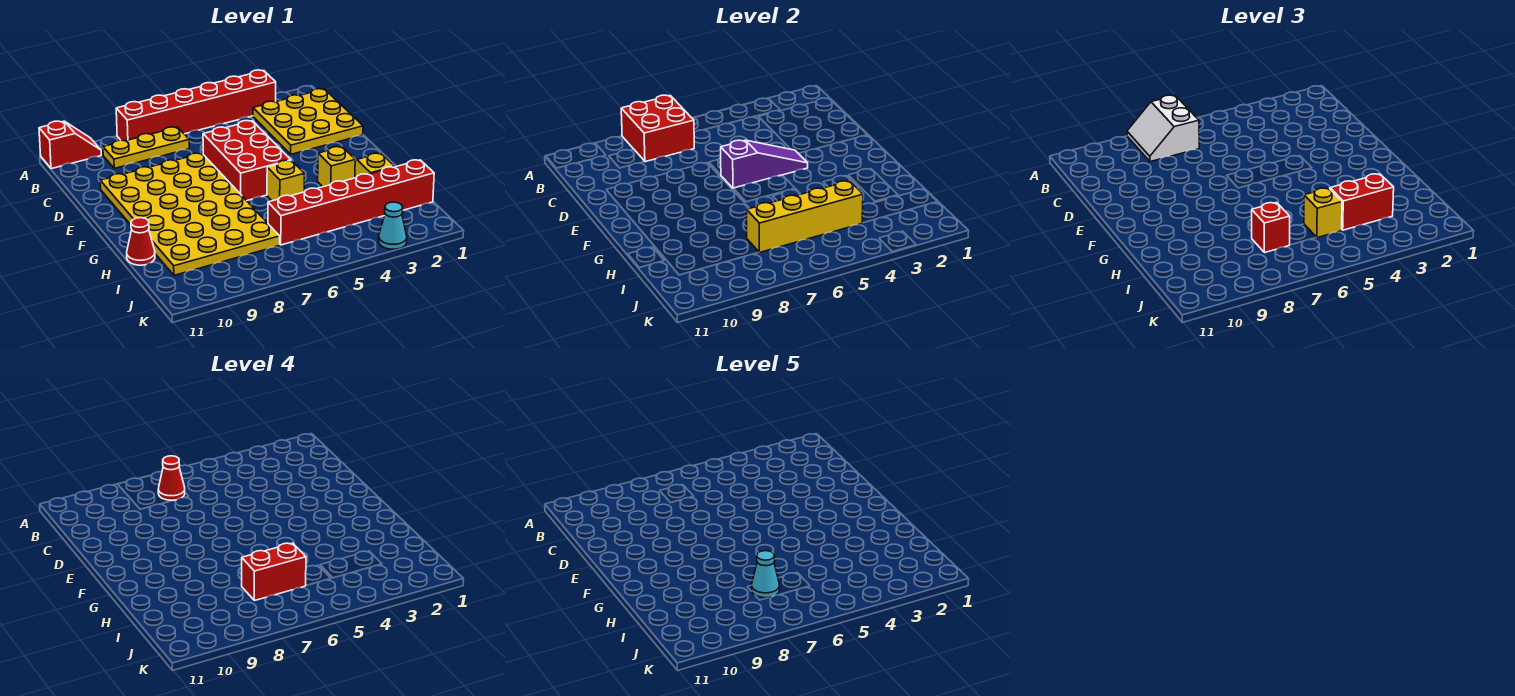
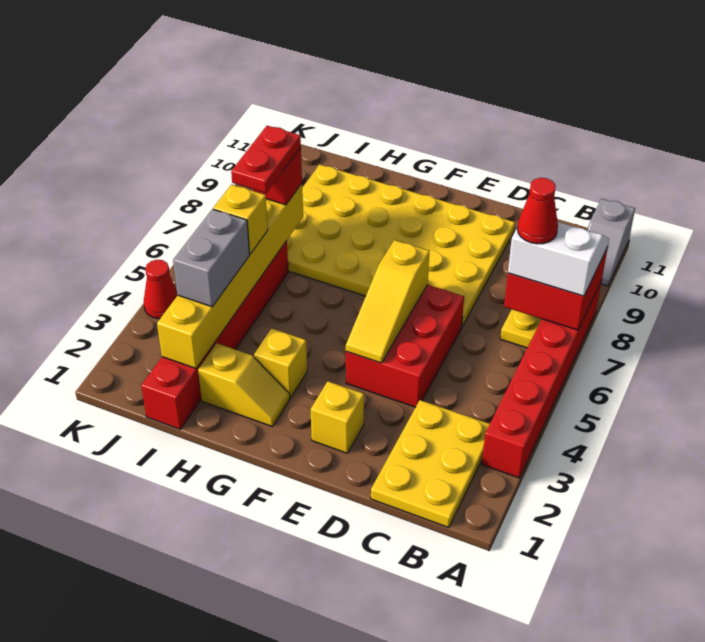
red 1x2 slope [39,121,101,169] -> grey 1x2 slope [587,199,635,286]
yellow 3x3 plate [253,89,363,154] -> yellow 2x3 plate [371,400,490,528]
red 2x3 brick [203,121,291,201] -> red 2x3 brick turned to [346,285,464,407]
purple 1x3 slope [721,140,808,188] -> yellow 1x3 slope [346,240,429,363]
yellow 1x1 brick [267,160,304,201] -> yellow 1x1 brick moved to [311,381,364,453]
red 1x1 cone [127,218,155,265] -> red 1x1 cone moved to [144,260,178,319]
red 1x2 brick [1330,174,1394,230] -> grey 1x2 brick [173,209,250,307]
yellow 1x4 brick [747,181,863,253] -> yellow 1x6 brick [157,184,303,368]
red 1x2 brick [242,543,306,601] -> red 1x2 plate [231,126,301,193]
cyan 1x1 cone [752,551,779,598] -> none
cyan 1x1 cone [379,202,407,249] -> none

